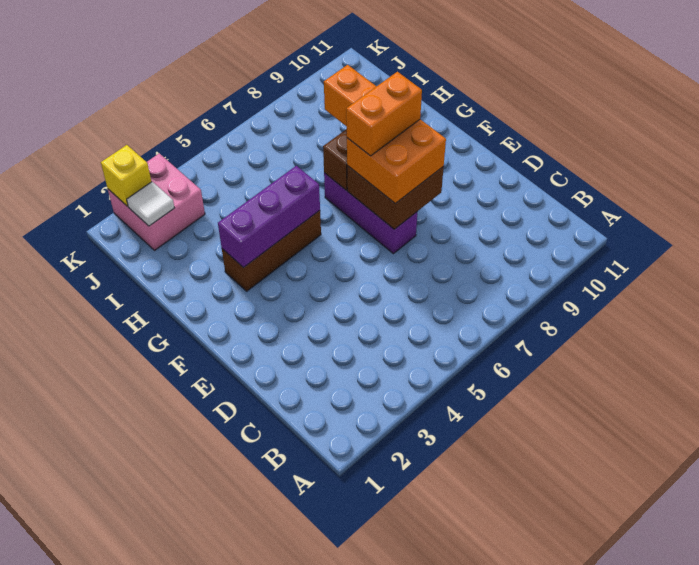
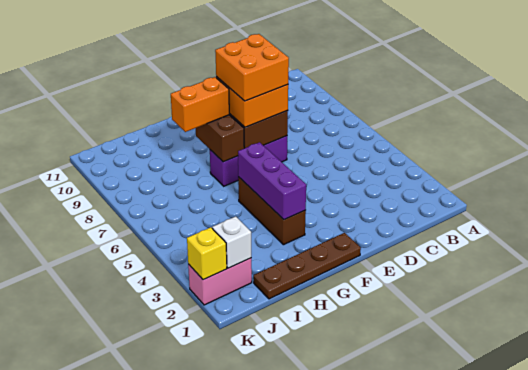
none -> brown 1x4 plate [253,233,361,299]
orange 1x2 brick [346,72,422,156] -> orange 2x2 brick [215,34,289,101]
pink 2x2 brick [108,153,205,251] -> pink 1x2 brick [188,258,252,305]
white 1x1 tile [127,182,174,226] -> white 1x1 brick [212,216,251,268]

